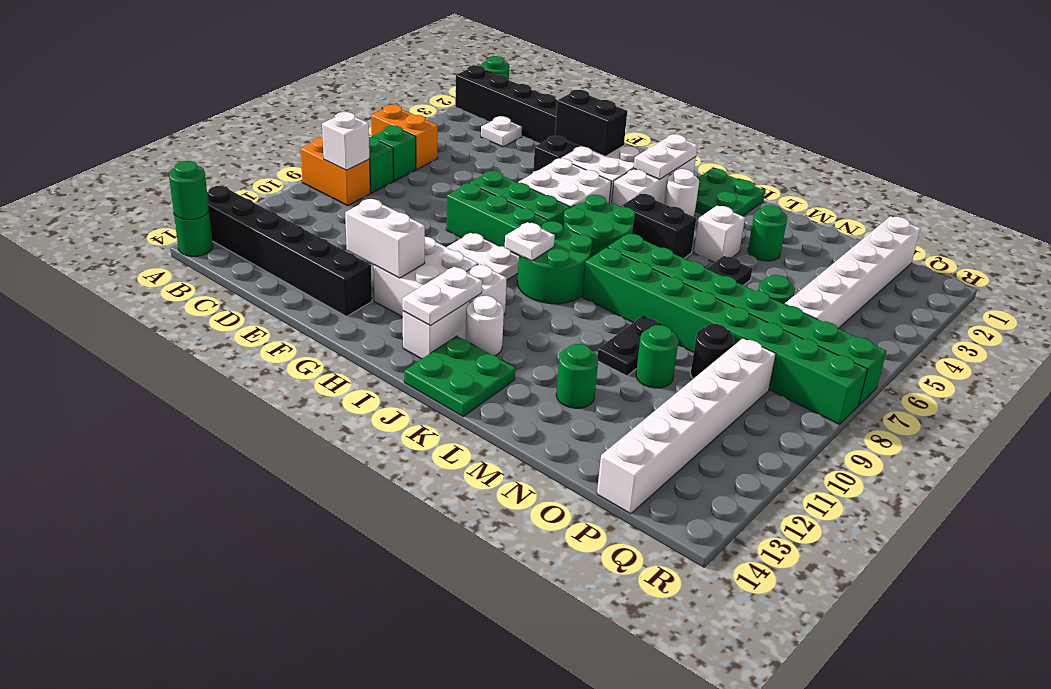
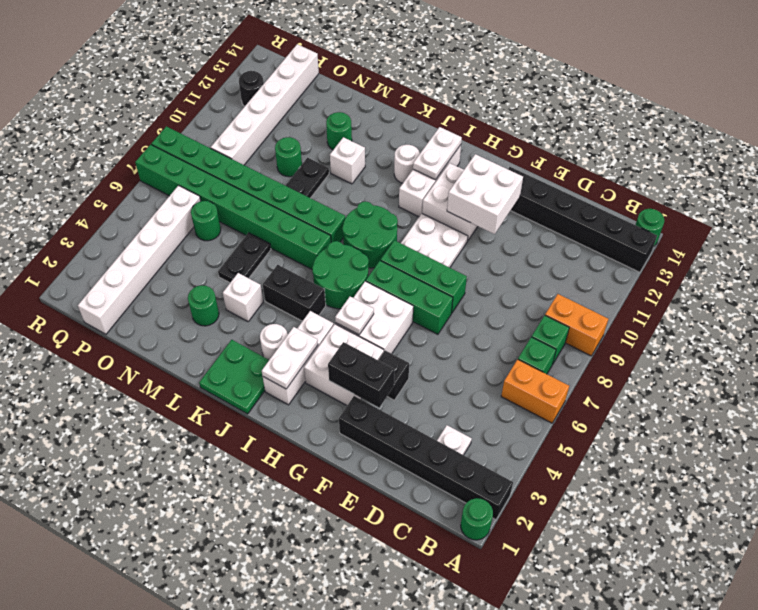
green 1x1 round brick [169,161,209,220] -> none
white 1x1 brick [322,112,369,170] -> white 1x1 brick moved to [330,137,365,184]
white 1x2 brick [345,199,425,278] -> white 2x2 brick [447,154,523,234]
white 1x1 plate [505,222,555,261] -> white 1x1 plate moved to [335,297,374,335]
green 2x2 plate [404,336,515,416] -> none
black 1x1 round brick [691,324,734,379] -> black 1x1 round brick moved to [239,71,264,107]

